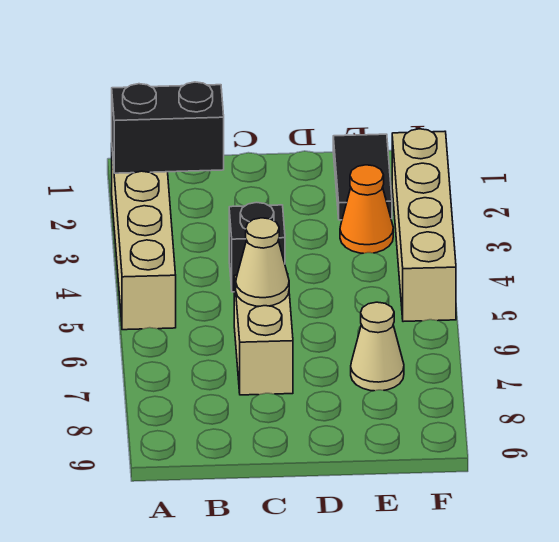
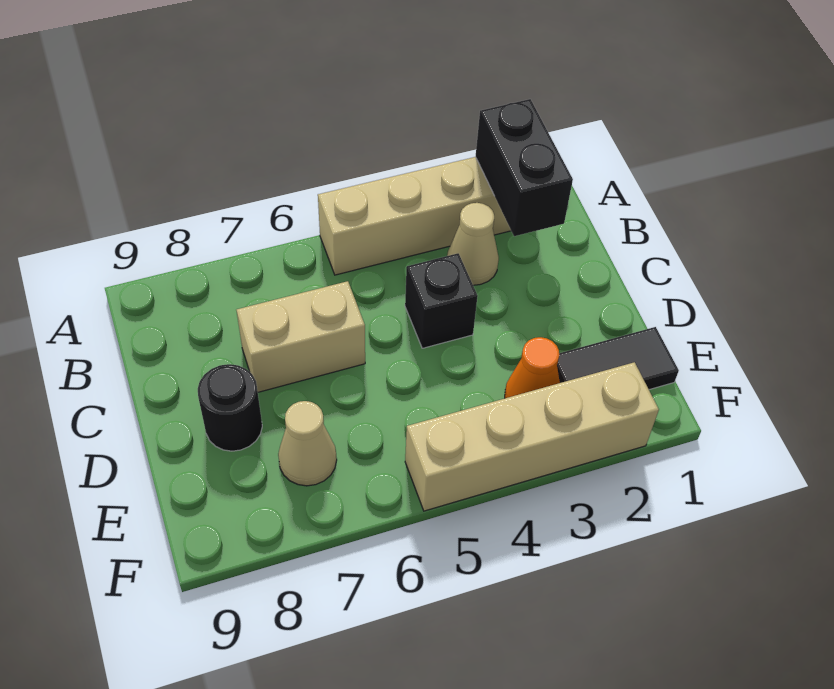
tan 1x1 cone [236,218,289,306] -> tan 1x1 cone moved to [447,203,499,285]
none -> black 1x1 round brick [198,364,262,451]

